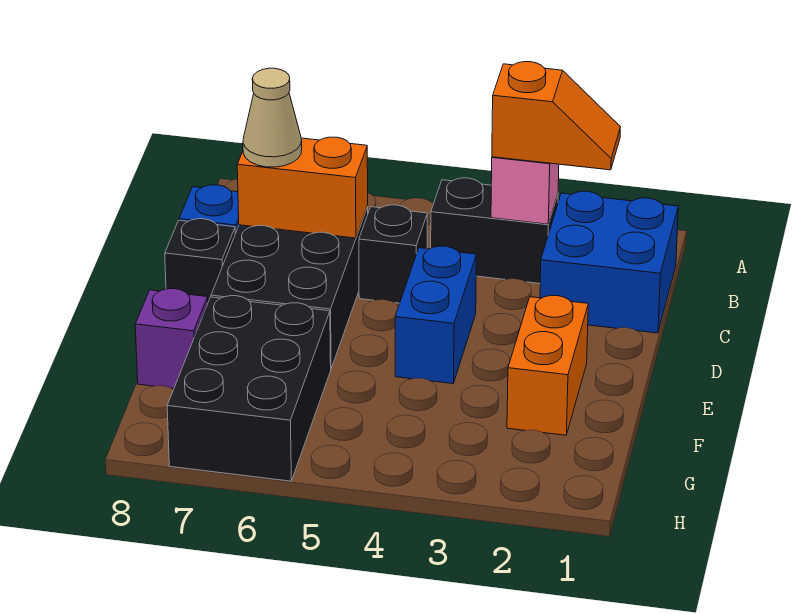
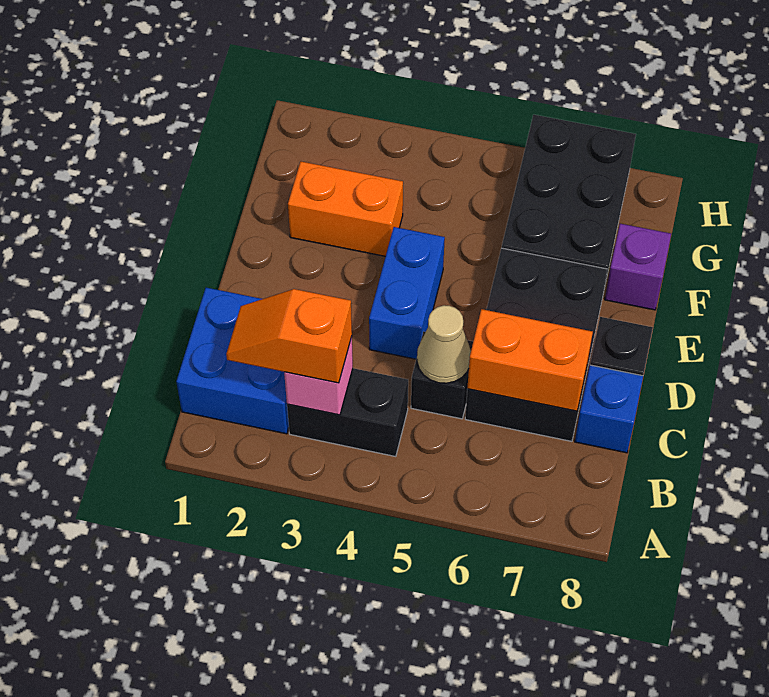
tan 1x1 cone [243,68,302,167] -> tan 1x1 cone moved to [417,305,471,383]
orange 1x2 brick [507,295,588,435] -> orange 1x2 brick turned to [288,162,403,256]

